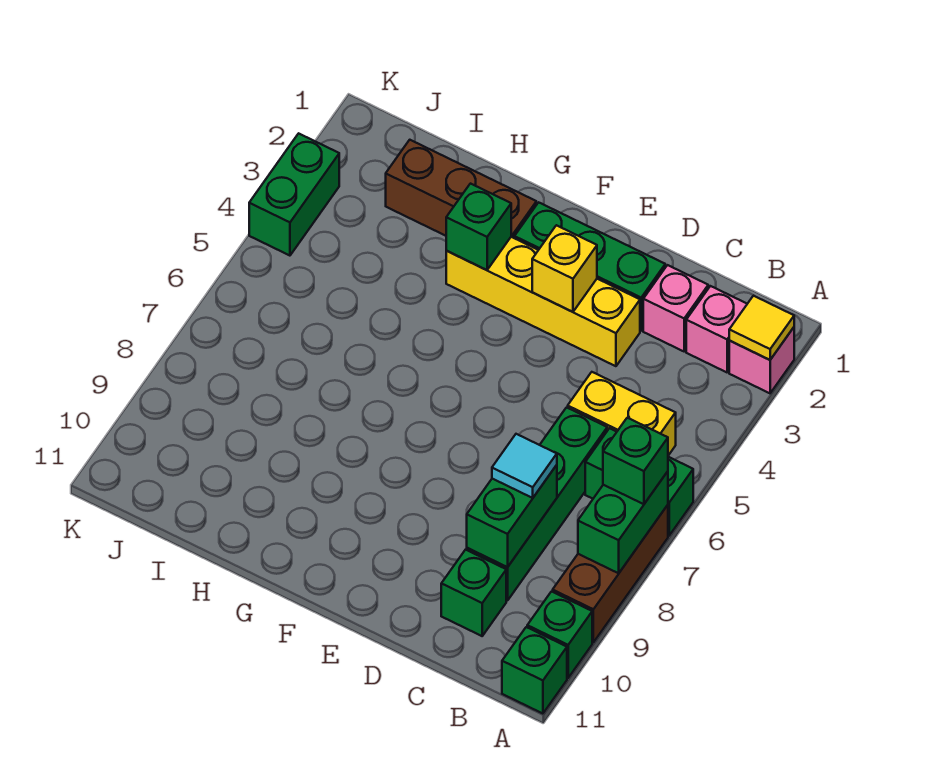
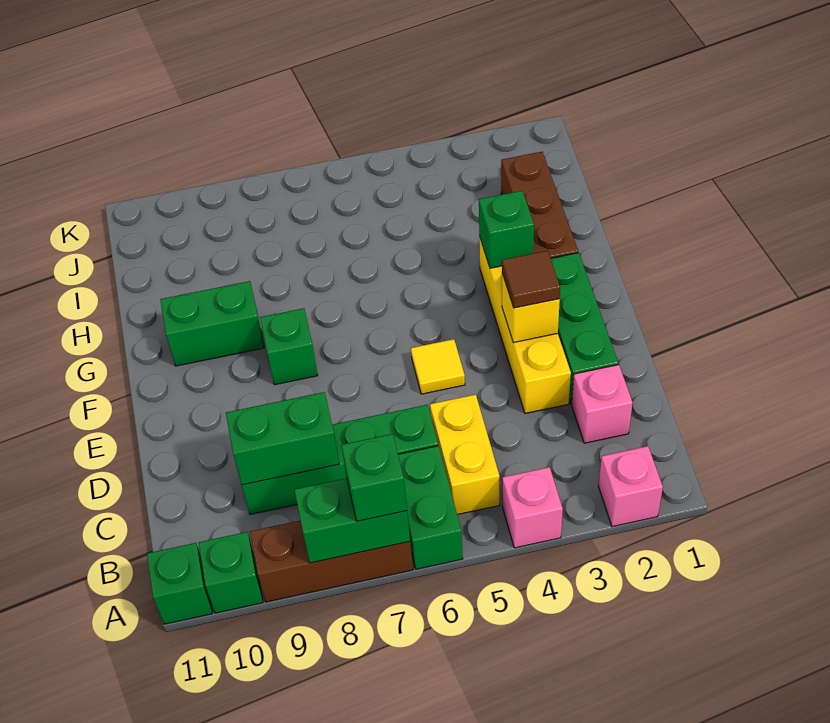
yellow 1x1 tile [729,296,794,360] -> yellow 1x1 tile moved to [411,339,465,394]
pink 1x1 brick [686,286,747,372] -> pink 1x1 brick moved to [502,467,563,548]
cyan 1x1 tile [492,434,557,498] -> none
green 1x1 brick [441,550,506,636] -> green 1x1 brick moved to [260,308,318,385]
none -> brown 1x1 tile [502,251,560,308]
green 1x2 brick [249,133,339,256] -> green 1x2 brick moved to [160,281,264,366]

